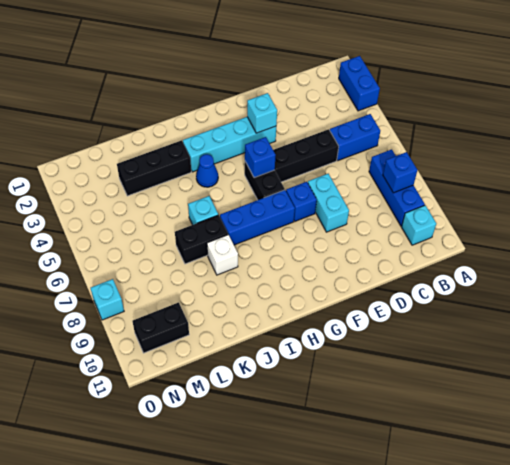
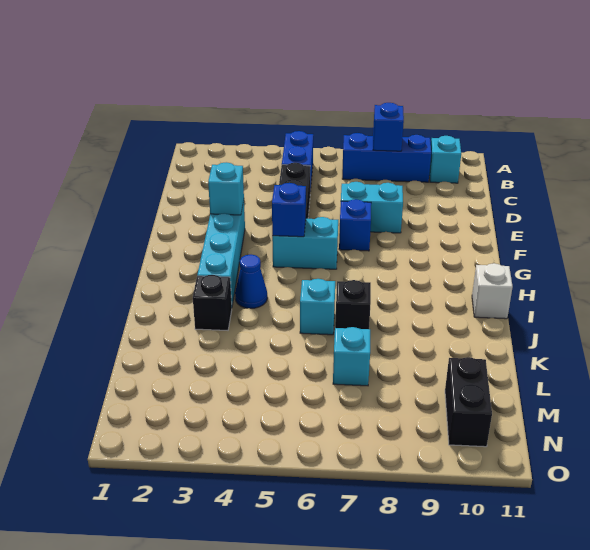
blue 1x2 brick [339,56,380,111] -> none
black 1x2 brick [245,162,285,200] -> cyan 1x2 brick [272,217,338,269]
blue 1x3 brick [220,190,295,245] -> none
black 1x3 brick [117,140,191,196] -> black 1x1 brick [193,275,232,330]
black 1x2 brick [175,215,228,264] -> black 1x1 brick [335,280,371,329]
white 1x1 brick [207,235,238,275] -> white 1x1 brick moved to [472,263,513,319]
cyan 1x1 brick [91,279,124,320] -> cyan 1x1 brick moved to [333,327,370,386]

